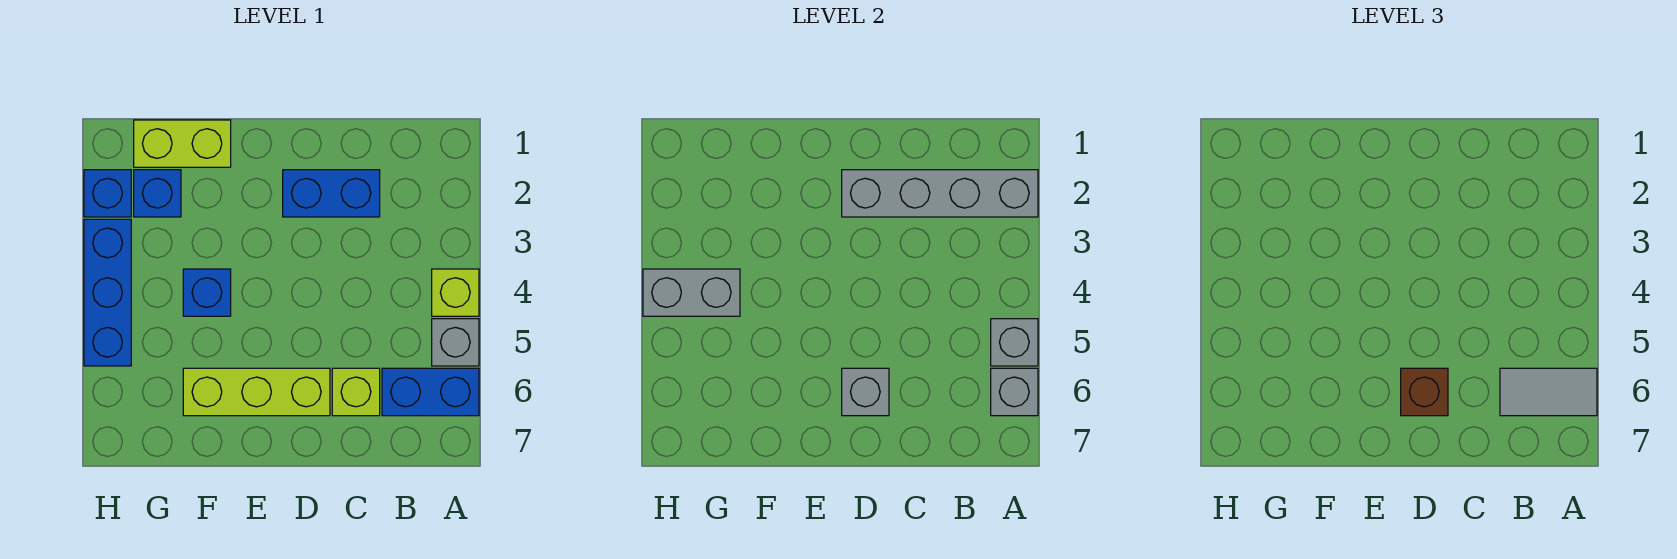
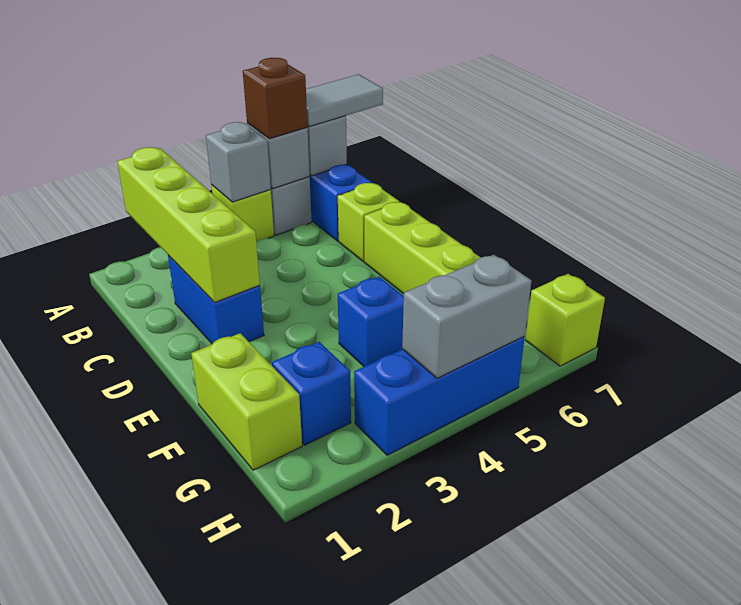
grey 1x4 brick [842,170,1038,217] -> lime 1x4 brick [117,147,260,303]
grey 1x2 tile [1500,368,1597,416] -> grey 1x2 tile turned to [306,74,383,127]
grey 1x1 brick [842,368,889,416] -> grey 1x1 brick moved to [206,122,271,202]
brown 1x1 brick [1401,368,1448,416] -> brown 1x1 brick moved to [243,58,308,139]
grey 1x2 brick [643,269,740,316] -> grey 1x2 brick turned to [402,255,532,378]
blue 1x1 brick [84,170,131,217] -> none
none -> lime 1x1 brick [525,274,605,366]

